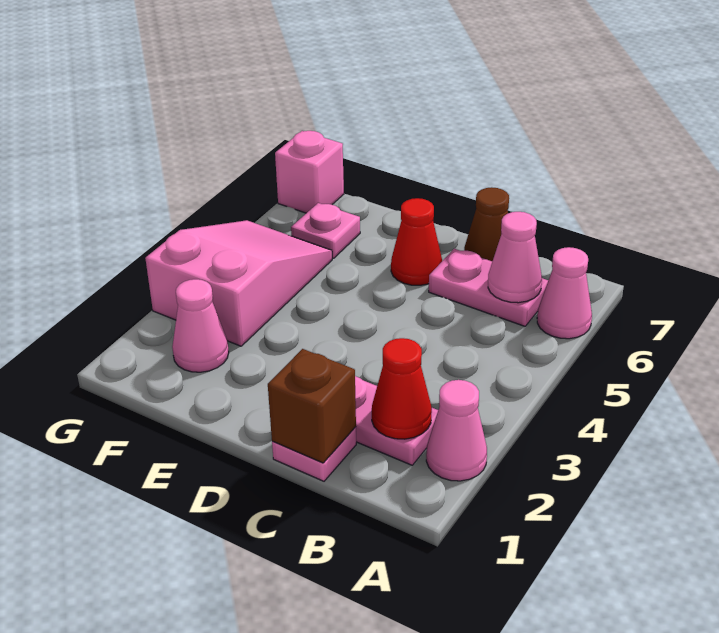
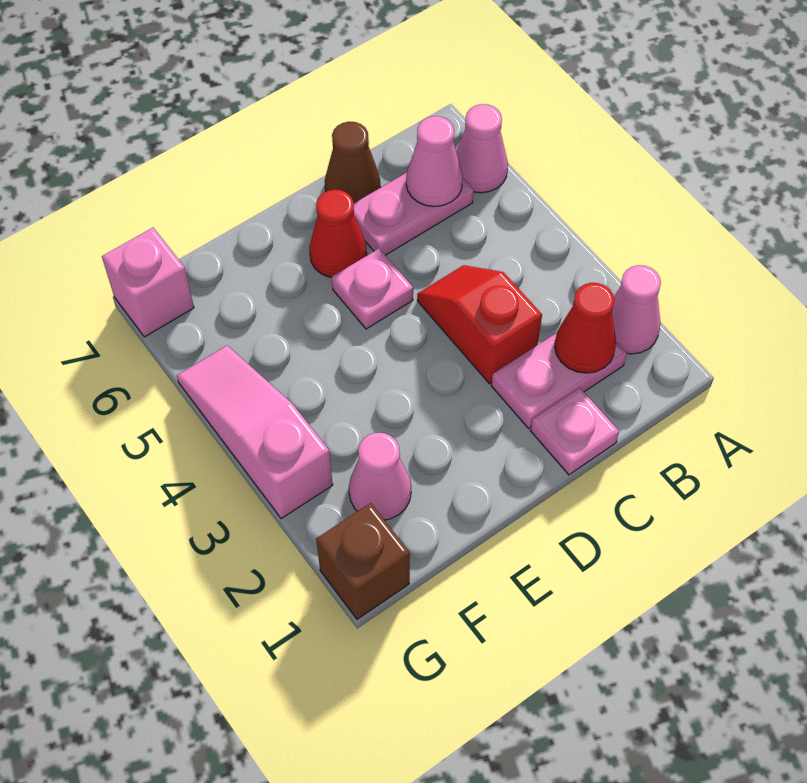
brown 1x1 brick [268,349,356,463] -> brown 1x1 brick moved to [316,503,410,619]
none -> red 1x2 slope [417,265,542,384]
pink 2x3 slope [145,220,332,346] -> pink 1x3 slope [177,345,333,519]
pink 1x1 plate [291,203,360,258] -> pink 1x1 plate moved to [332,249,413,329]

